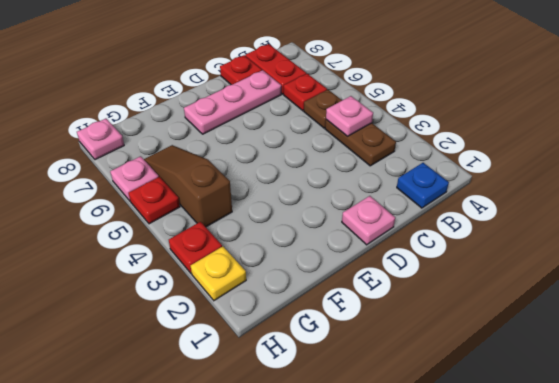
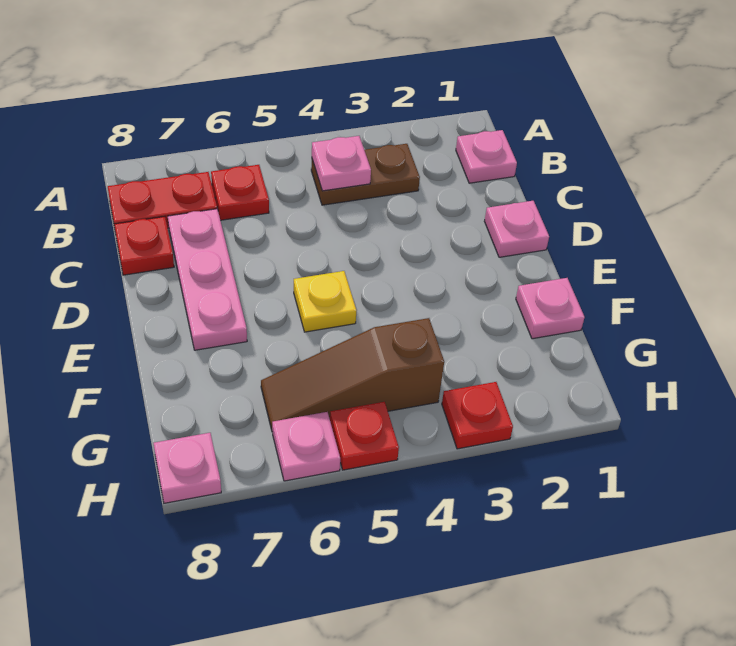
blue 1x1 plate [397,163,449,208] -> pink 1x1 plate [456,130,517,183]
brown 1x1 plate [304,90,342,128] -> none
none -> pink 1x1 plate [516,278,585,339]
yellow 1x1 plate [191,246,246,301] -> yellow 1x1 plate moved to [294,271,356,332]

